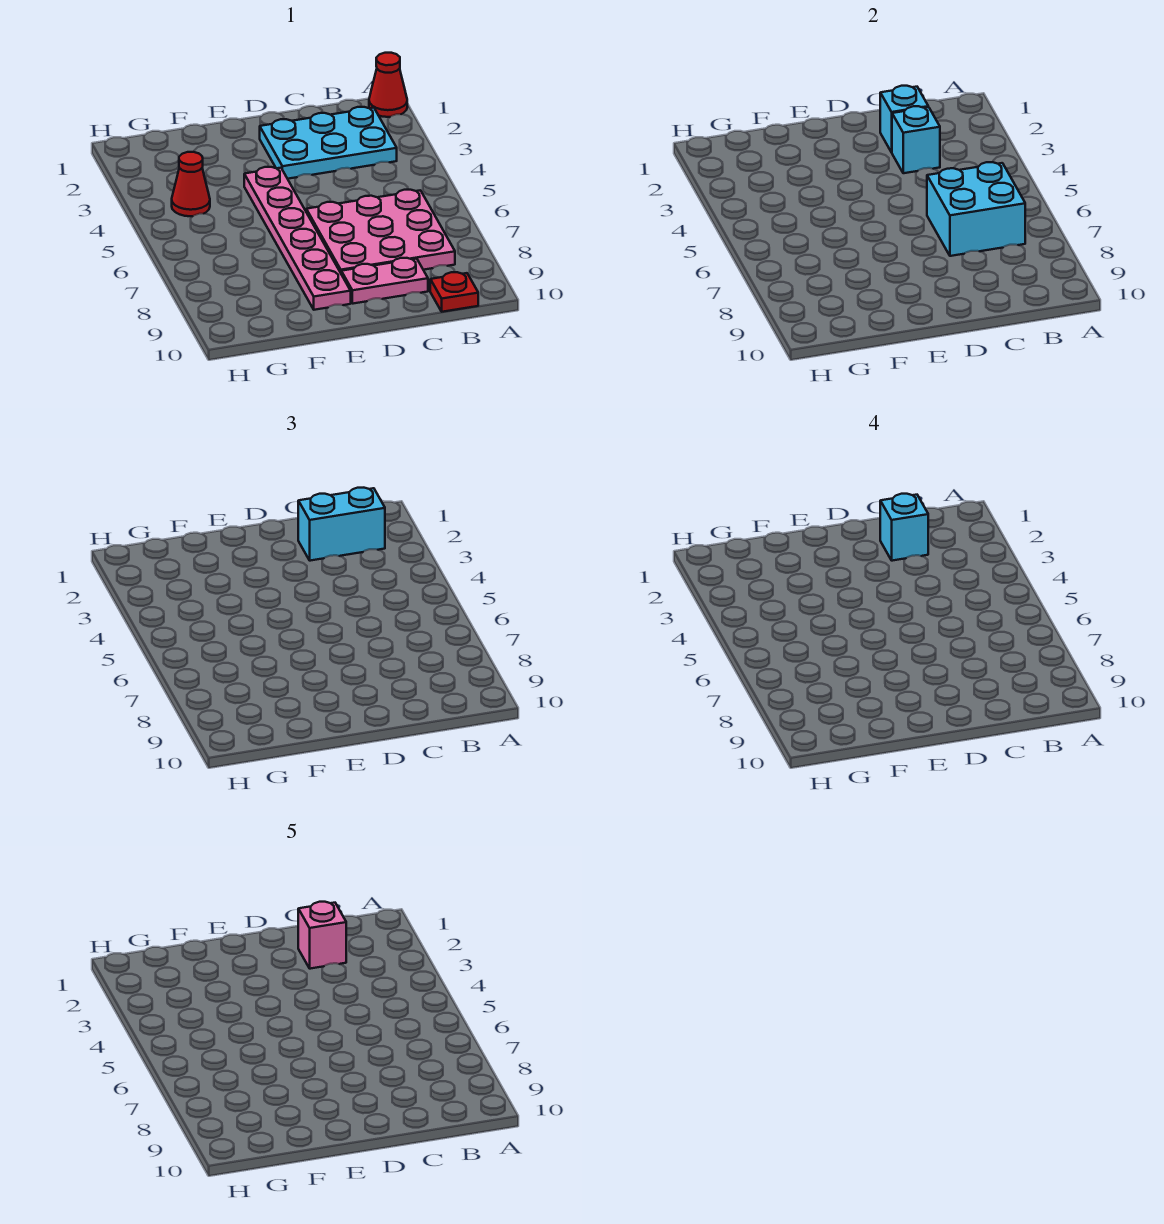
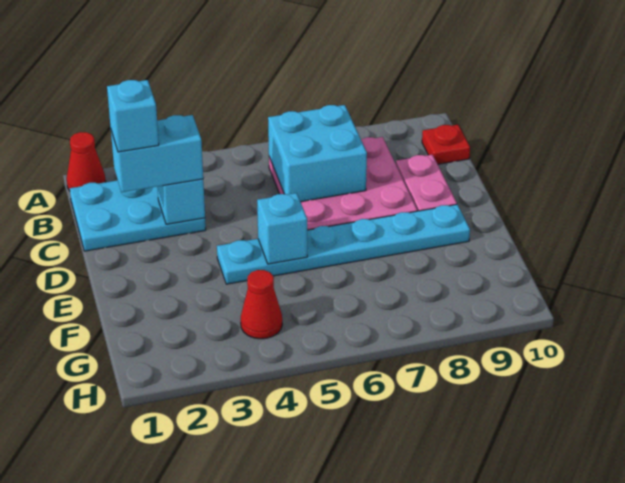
cyan 2x3 plate [260,107,397,179] -> cyan 2x3 plate turned to [70,180,206,251]
cyan 1x2 brick [298,488,385,561] -> cyan 1x2 brick turned to [111,115,203,192]
cyan 1x1 brick [880,86,928,152] -> cyan 1x1 brick moved to [257,193,307,264]
pink 1x1 brick [298,902,346,969] -> none
pink 1x6 plate [244,167,351,310] -> cyan 1x6 plate [217,204,470,284]

